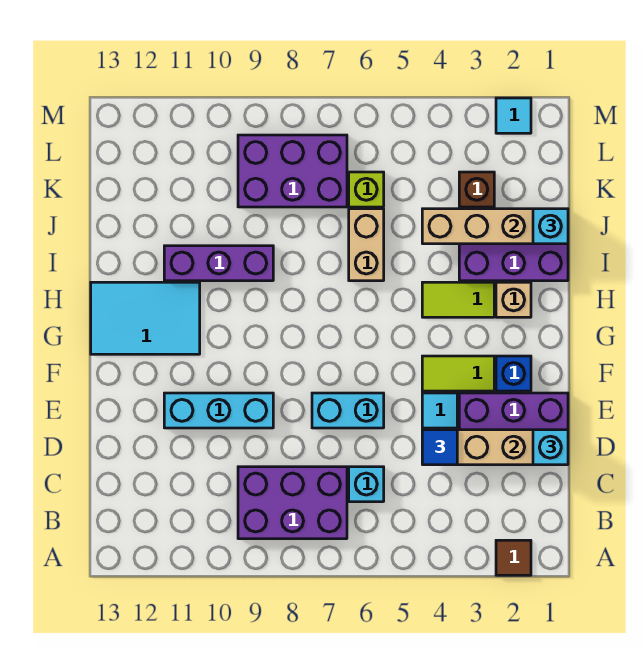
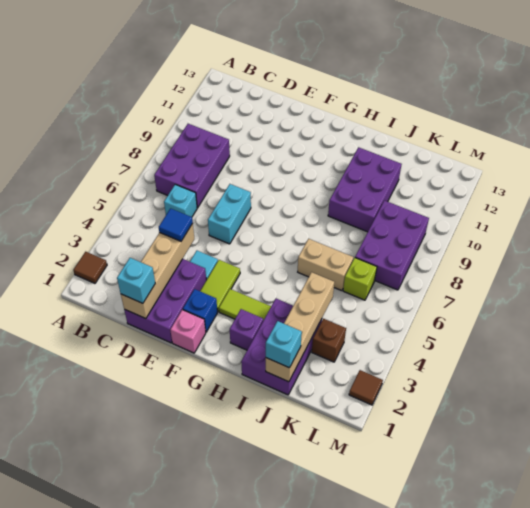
cyan 1x3 brick [164,393,273,428] -> none
none -> pink 1x1 brick [170,310,206,353]
cyan 2x3 tile [91,282,200,354] -> none
tan 1x1 brick [496,282,531,317] -> purple 1x1 brick [230,309,263,350]
lime 1x2 tile [422,282,494,317] -> lime 1x2 tile turned to [219,289,271,320]
purple 1x3 brick [164,246,273,281] -> purple 2x3 brick [328,147,402,232]
cyan 1x1 tile [496,98,531,133] -> brown 1x1 tile [349,370,383,405]

